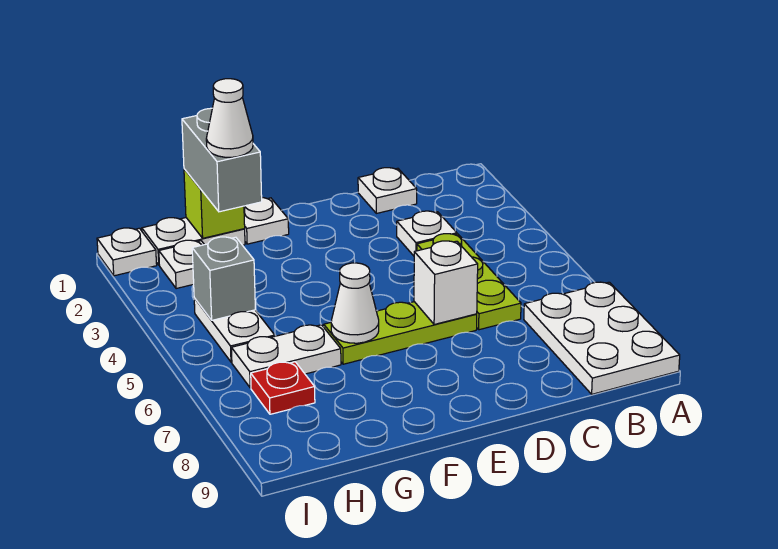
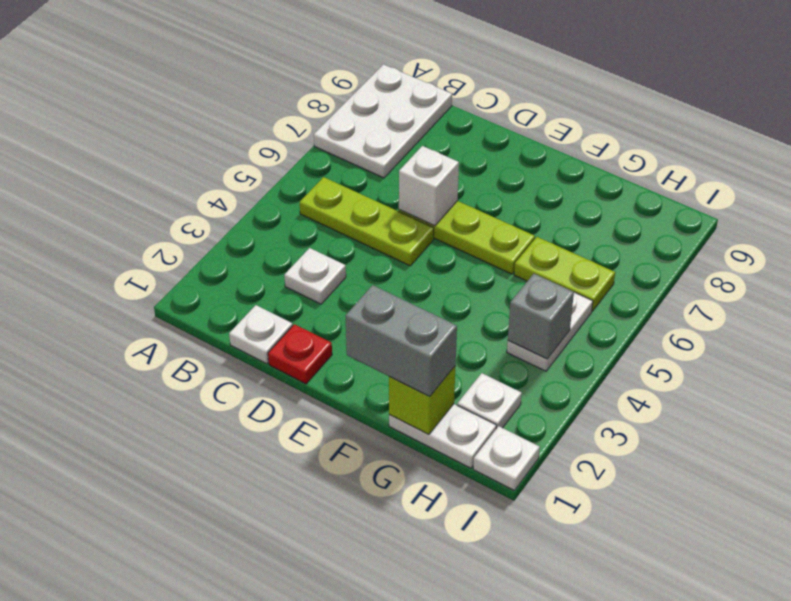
lime 1x3 plate [417,234,521,330] -> lime 1x3 plate turned to [300,177,434,266]
white 1x1 plate [244,198,289,244] -> none
white 1x1 cone [331,263,379,343] -> none
grey 1x2 brick [182,108,262,212] -> grey 1x2 brick turned to [346,285,457,397]
white 1x1 cone [206,79,253,157] -> none
white 1x2 plate [231,325,341,388] -> lime 1x2 plate [514,237,615,311]
red 1x1 plate [251,362,315,414] -> red 1x1 plate moved to [268,324,332,384]

